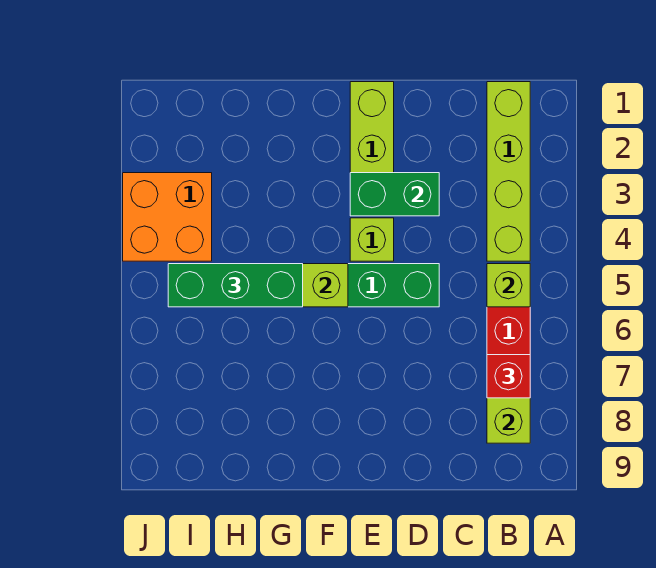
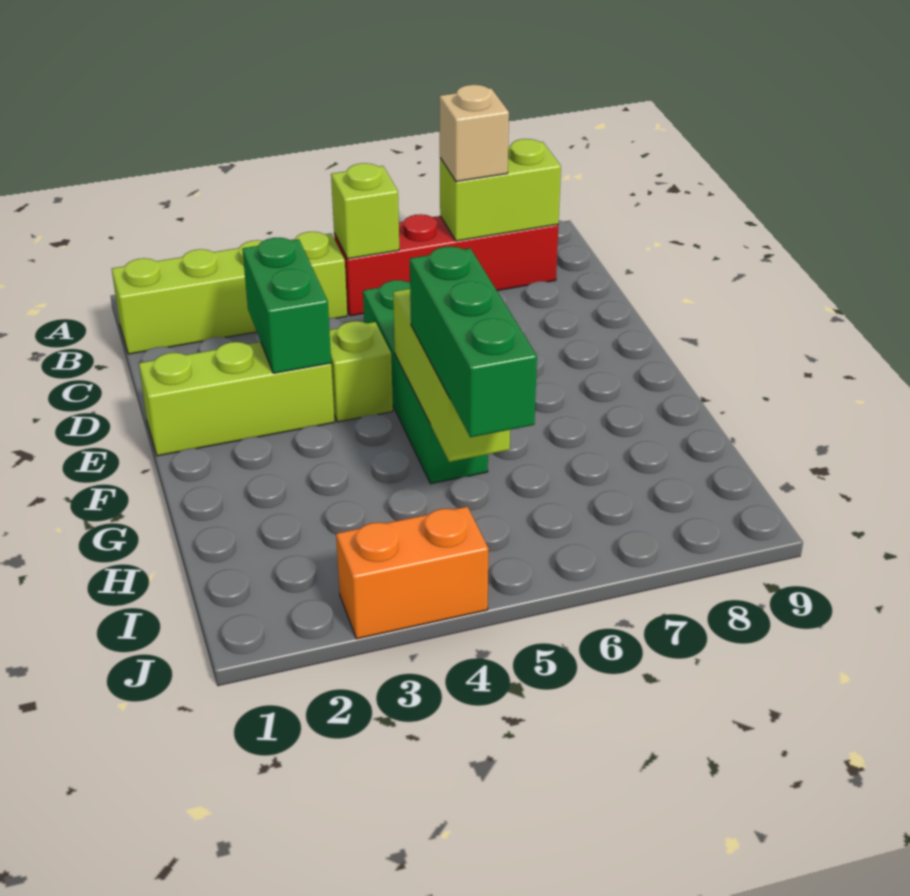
red 1x1 brick [487,355,530,398] -> tan 1x1 brick [439,85,509,182]
orange 2x2 brick [123,173,212,261] -> orange 1x2 brick [336,507,489,639]

